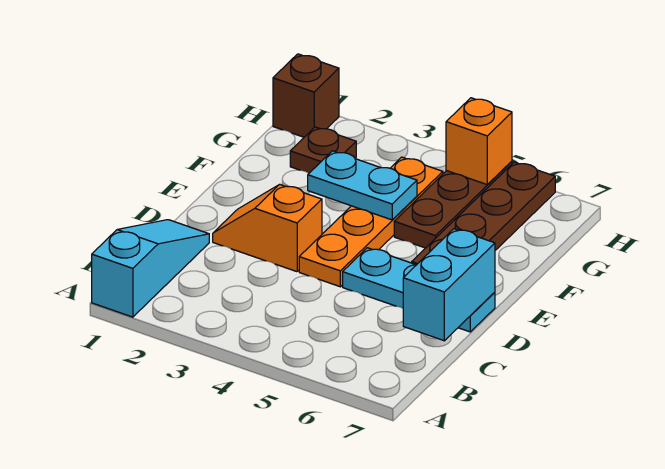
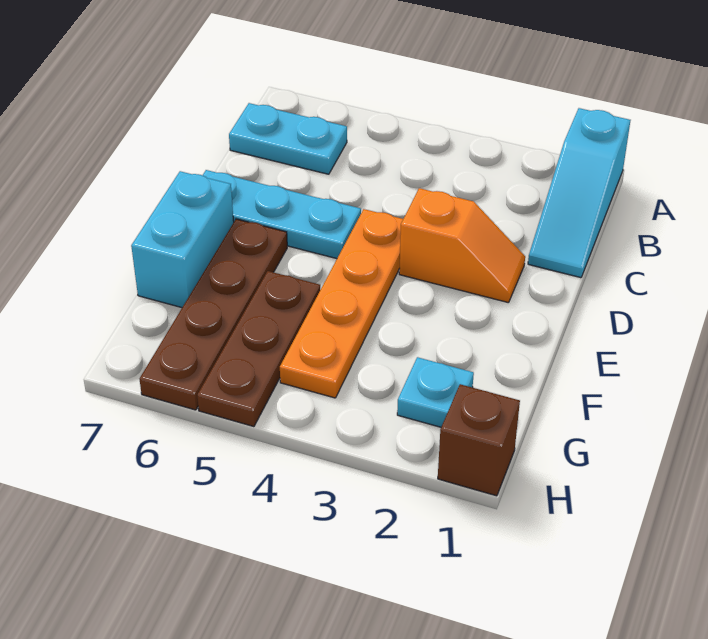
cyan 1x2 brick [403,229,495,341] -> cyan 1x2 brick moved to [131,171,234,308]
cyan 1x2 plate [308,151,417,220] -> cyan 1x2 plate moved to [229,103,347,174]
brown 1x1 plate [290,127,356,173] -> cyan 1x1 plate [397,357,474,427]
orange 1x1 brick [446,98,512,185] -> none

